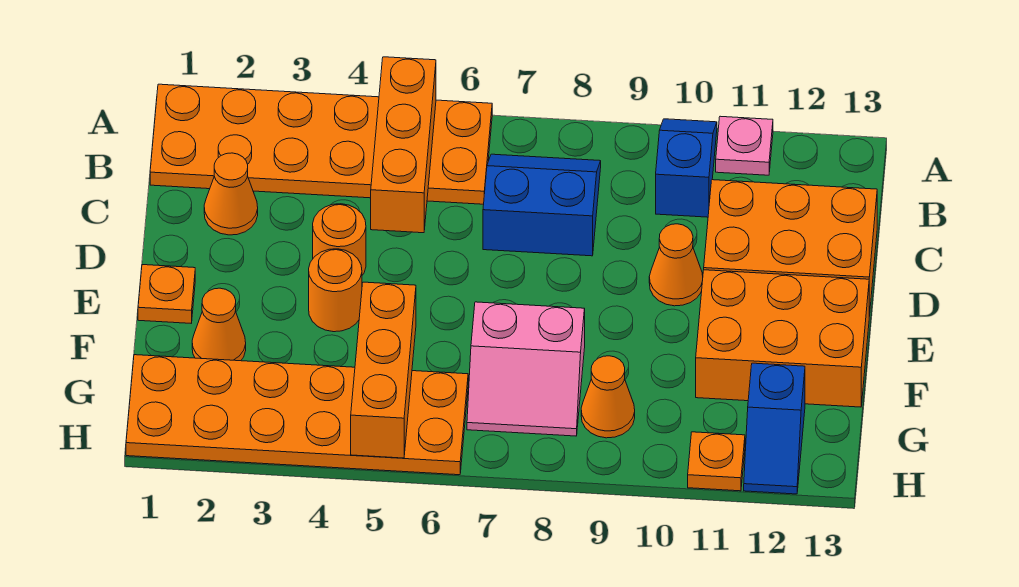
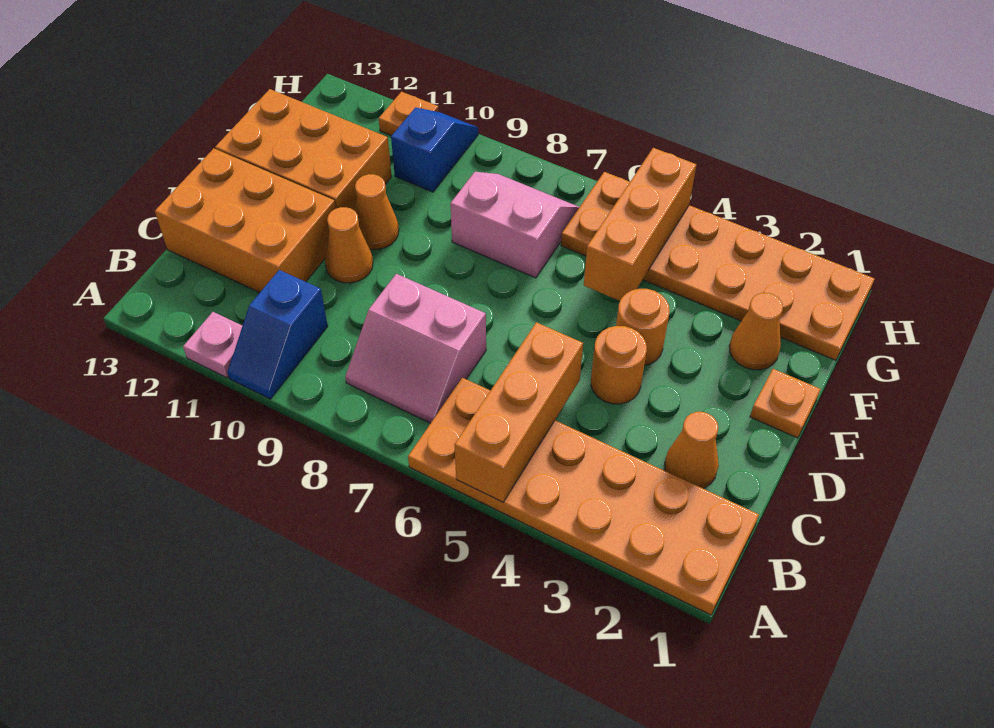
blue 2x2 slope [483,154,601,256] -> pink 2x2 slope [345,274,486,423]
orange 1x1 cone [581,356,635,438] -> orange 1x1 cone moved to [355,174,399,249]
blue 1x2 slope [744,363,805,494] -> blue 1x2 slope moved to [391,107,478,192]

